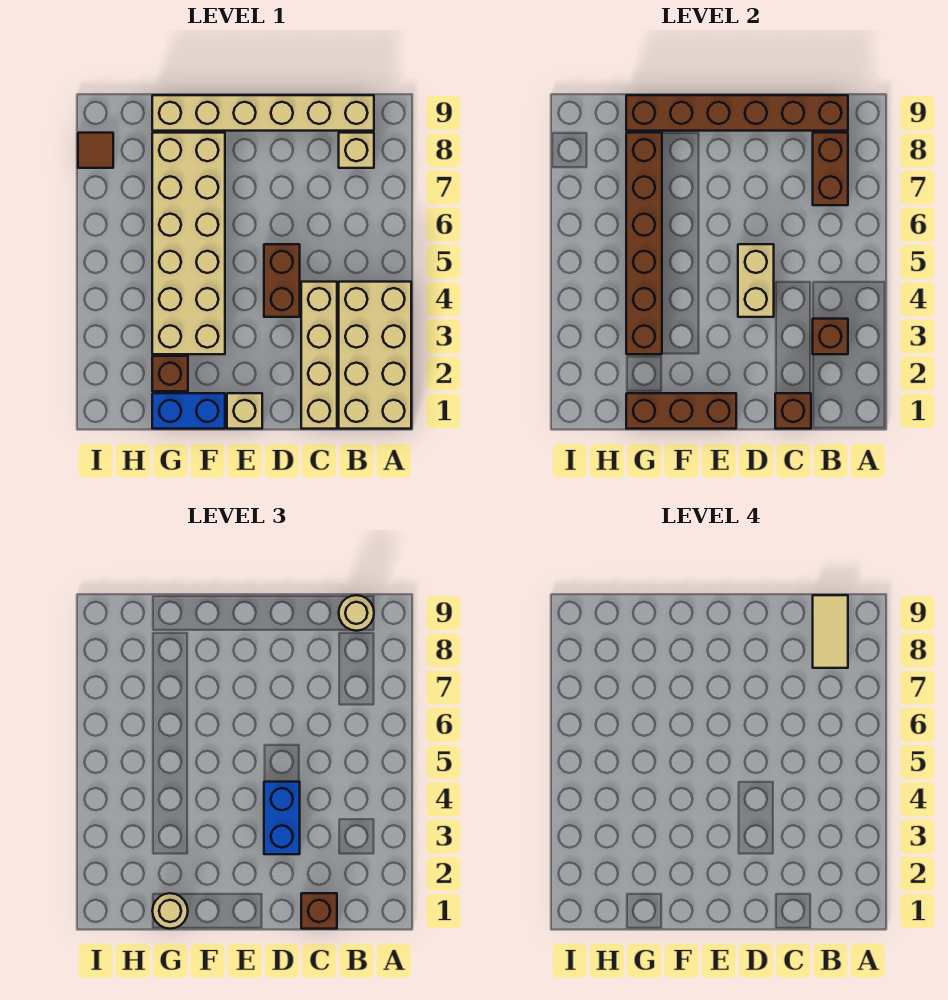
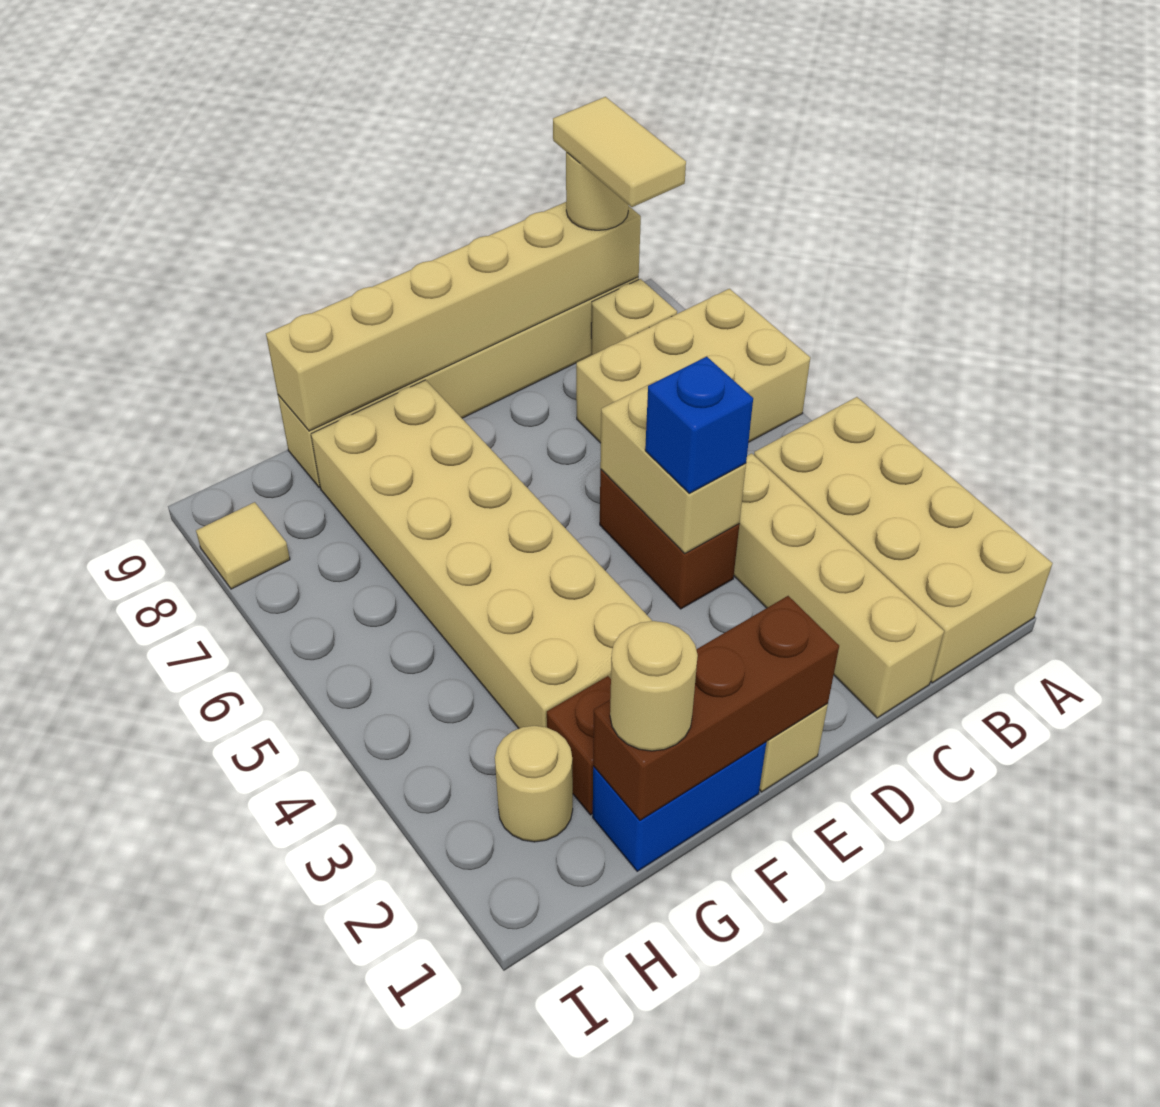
none -> tan 2x3 brick [576,289,810,443]
brown 1x1 brick [813,319,848,354] -> none
brown 1x2 brick [813,133,848,205] -> none
brown 1x6 brick [626,95,848,131] -> tan 1x6 brick [266,202,641,431]
brown 1x1 brick [775,393,811,429] -> none
brown 1x1 brick [301,893,337,929] -> none
blue 1x2 brick [264,782,300,854] -> blue 1x1 brick [645,357,753,493]
brown 1x6 brick [626,133,662,354] -> none
none -> tan 1x1 round brick [495,726,573,842]
brown 1x1 tile [78,133,113,168] -> tan 1x1 tile [196,502,290,589]

